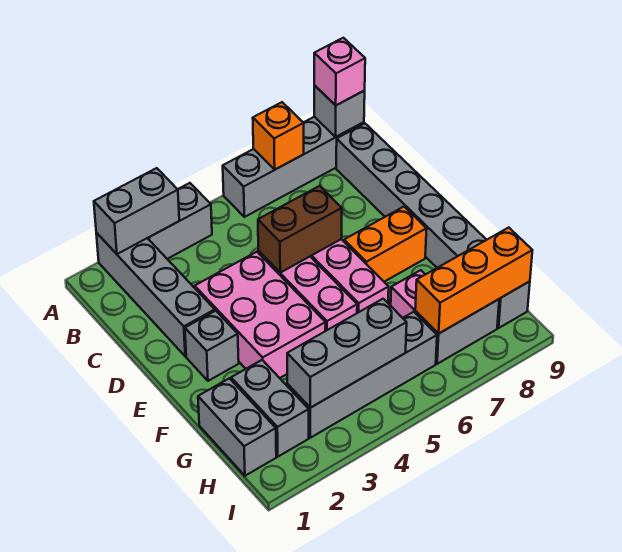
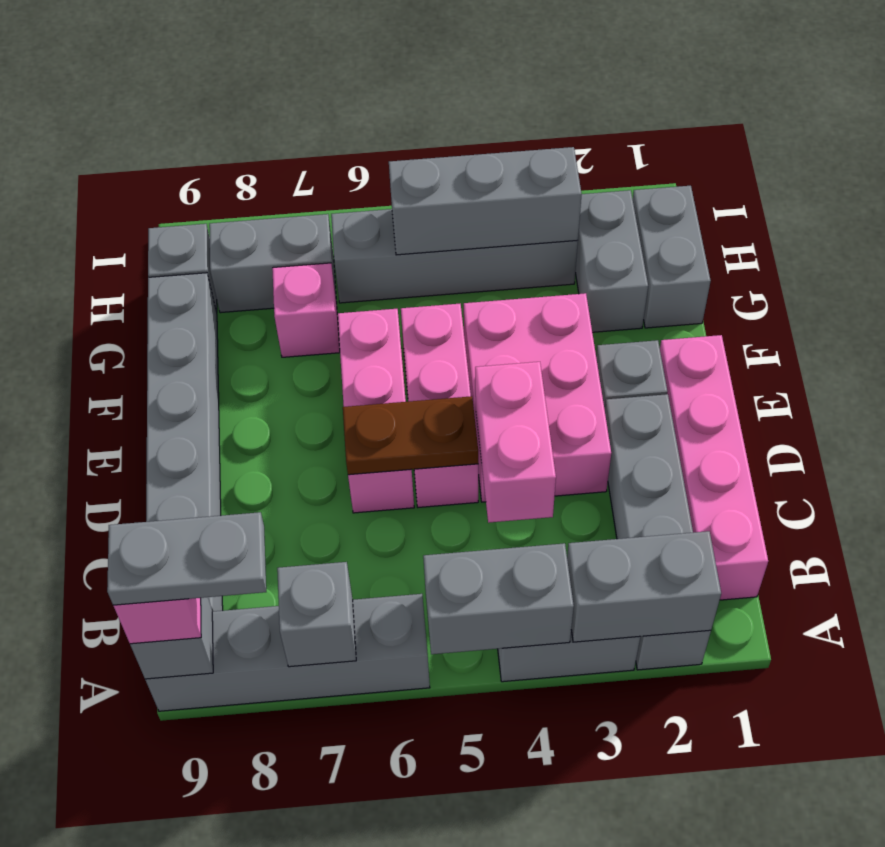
none -> grey 1x2 brick [423,543,574,654]
orange 1x1 brick [253,102,304,169] -> grey 1x1 brick [277,562,356,667]
none -> grey 1x2 plate [107,512,266,605]
none -> pink 1x4 brick [660,335,768,600]
none -> pink 1x2 brick [475,362,556,523]
brown 1x2 brick [258,186,342,273] -> brown 1x2 plate [343,396,478,475]
orange 1x2 brick [344,207,427,282] -> none
orange 1x3 brick [415,228,532,334] -> none

